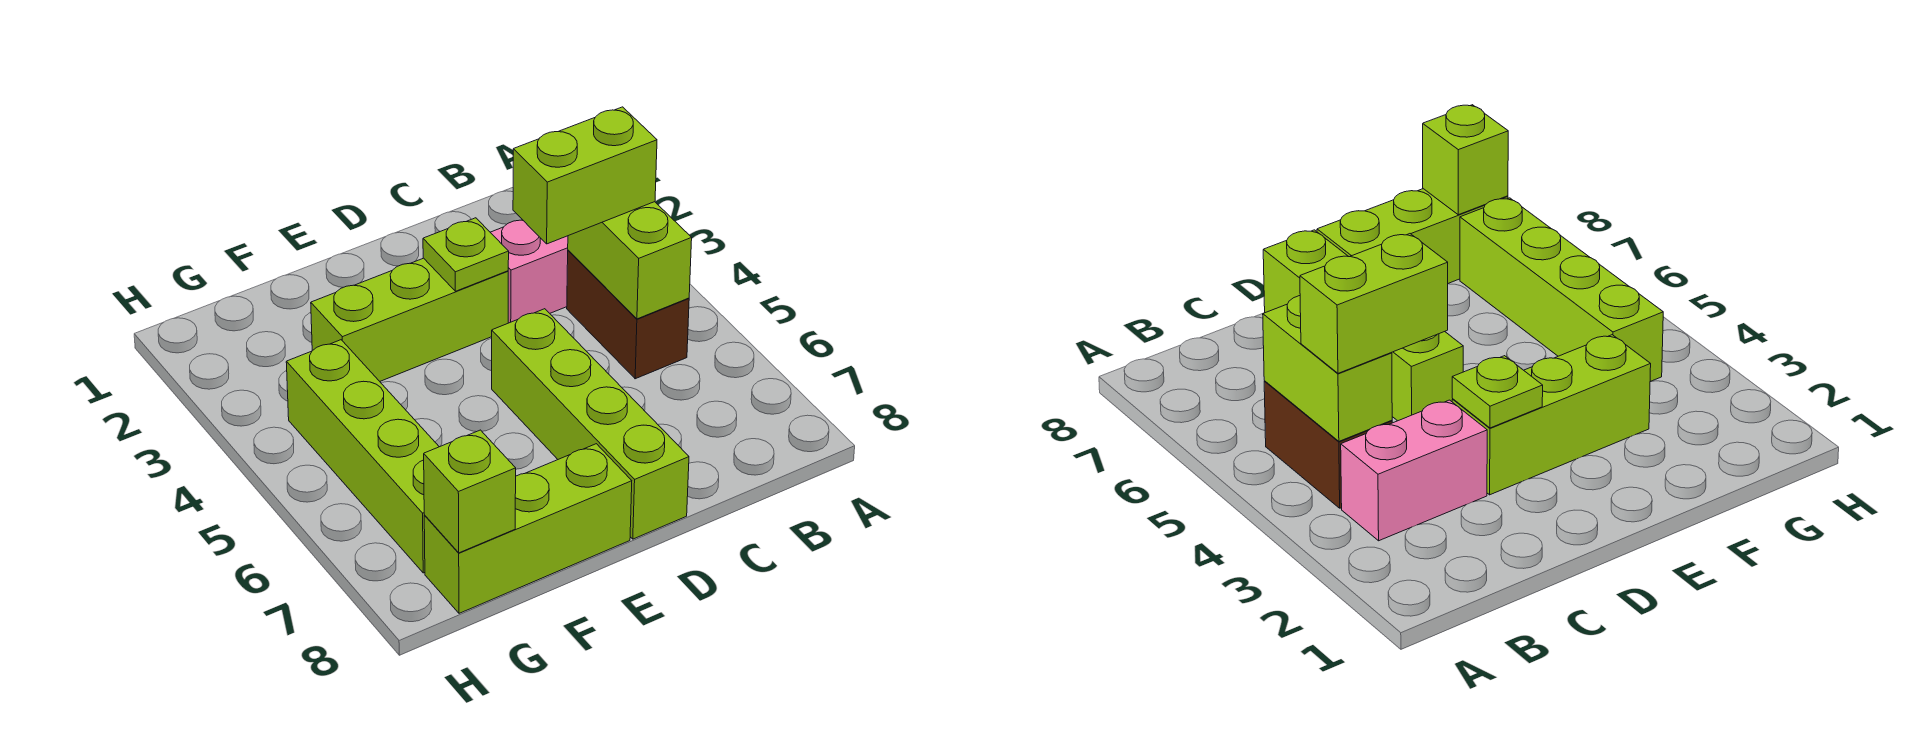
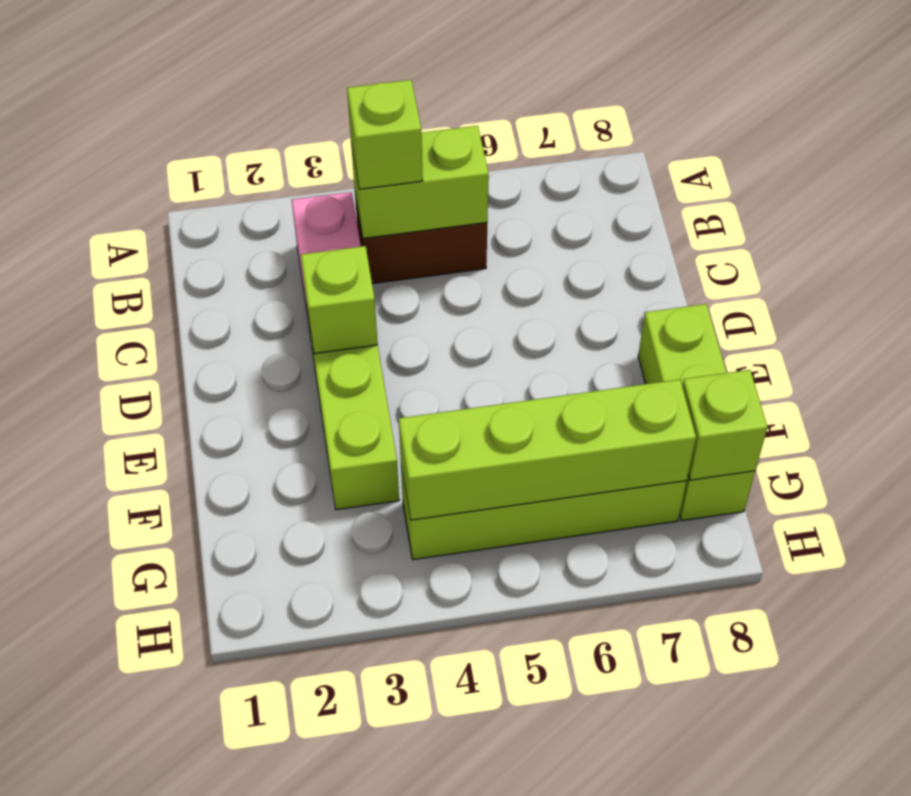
lime 1x2 brick [513,107,657,244] -> lime 1x1 brick [347,80,423,189]
lime 1x1 plate [423,218,509,291] -> lime 1x1 brick [301,246,378,354]
lime 1x4 brick [492,309,689,539] -> lime 1x4 brick moved to [399,379,696,520]

